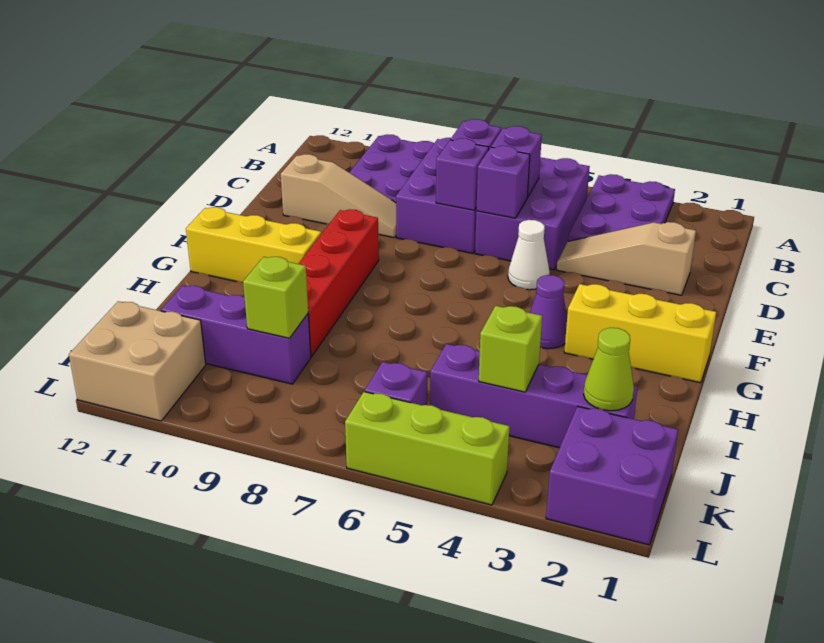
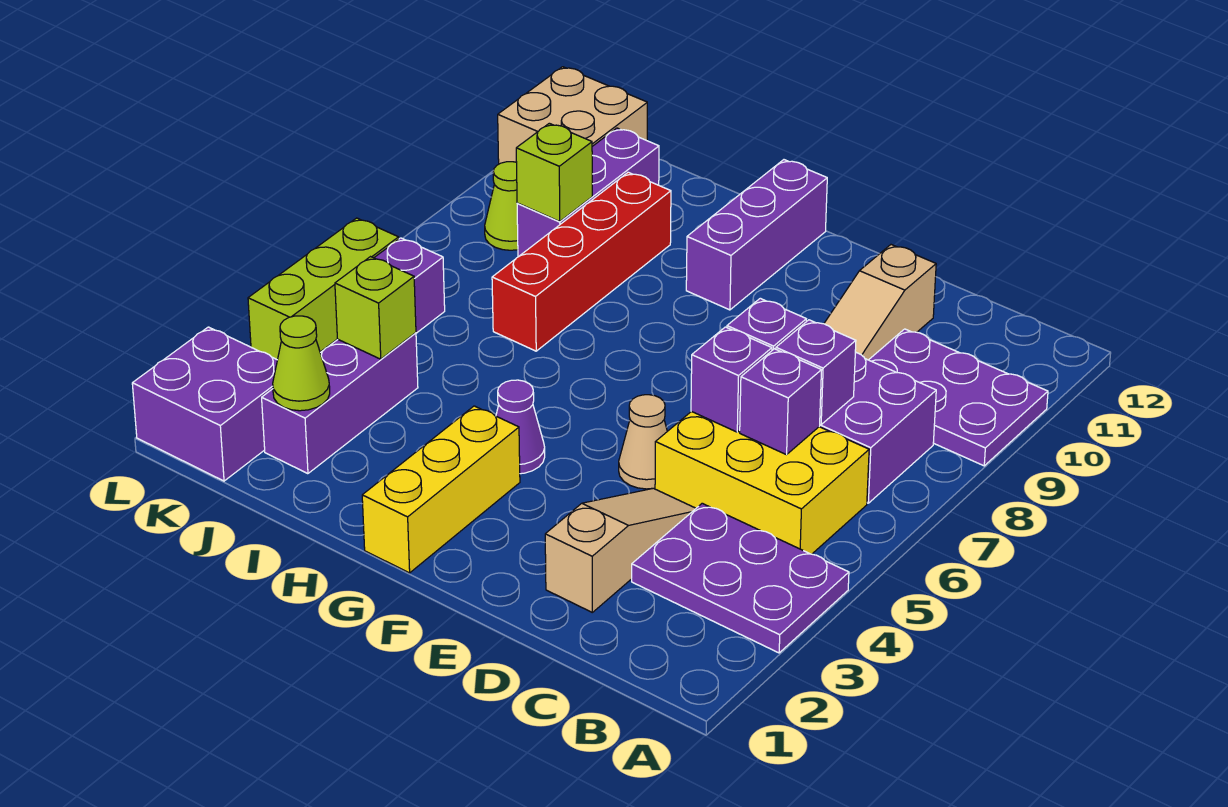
purple 2x3 brick [475,157,590,270] -> yellow 2x3 brick [655,411,869,554]
white 1x1 cone [508,220,550,290] -> tan 1x1 cone [619,395,667,489]
red 1x4 brick [298,209,379,357] -> red 1x4 brick turned to [492,172,671,351]
yellow 1x3 brick [186,207,321,282] -> purple 1x3 brick [686,160,827,310]
purple 1x4 brick [430,344,638,448] -> purple 1x3 brick [262,333,418,474]
none -> lime 1x1 cone [485,162,518,250]

